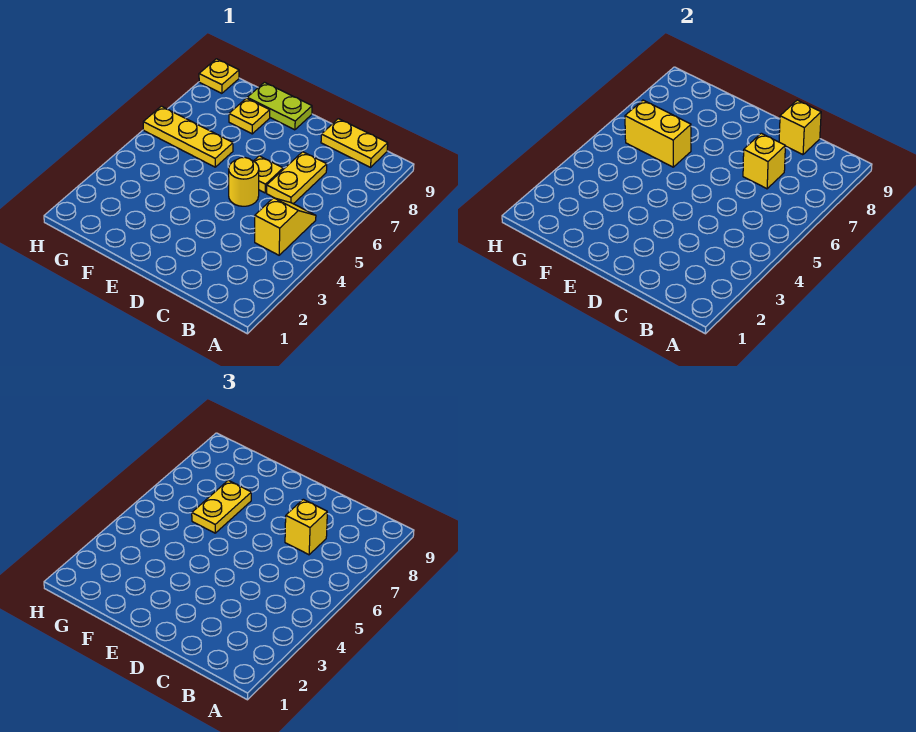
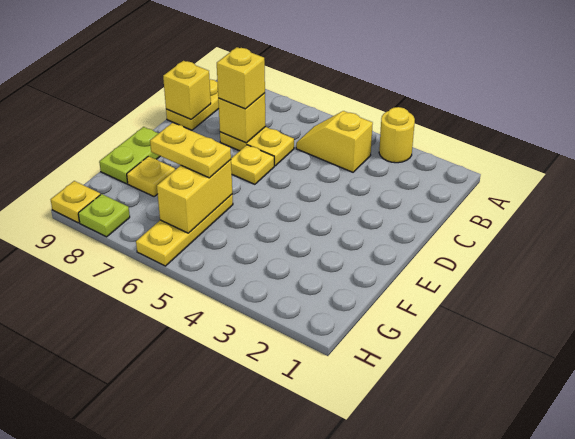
yellow 1x1 round brick [229,157,259,206] -> yellow 1x1 round brick moved to [379,107,415,163]
none -> lime 1x1 plate [78,194,130,237]

